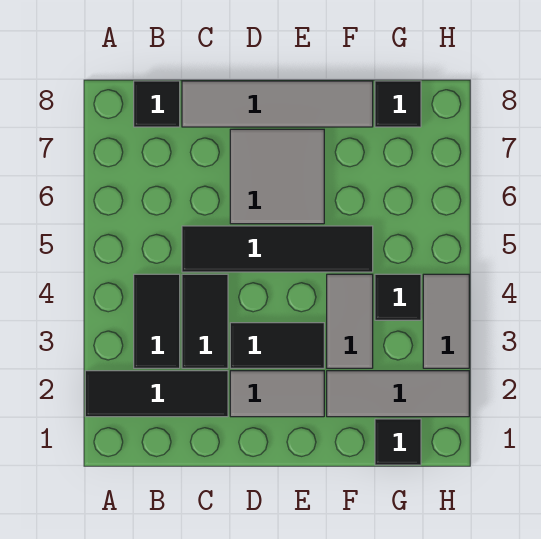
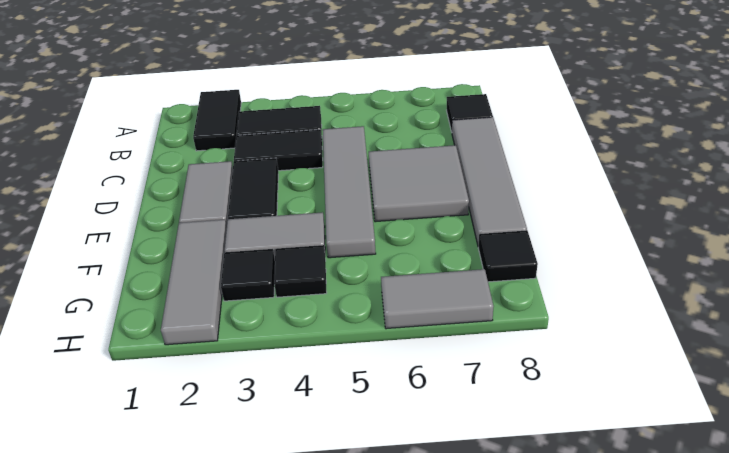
black 1x3 tile [85,371,228,417] -> black 1x2 tile [193,90,241,151]
black 1x4 tile [182,226,373,272] -> grey 1x4 tile [323,126,376,258]
black 1x1 tile [375,419,421,465] -> black 1x1 tile moved to [221,249,275,301]
grey 1x2 tile [423,274,469,368] -> grey 1x2 tile moved to [381,269,494,329]

